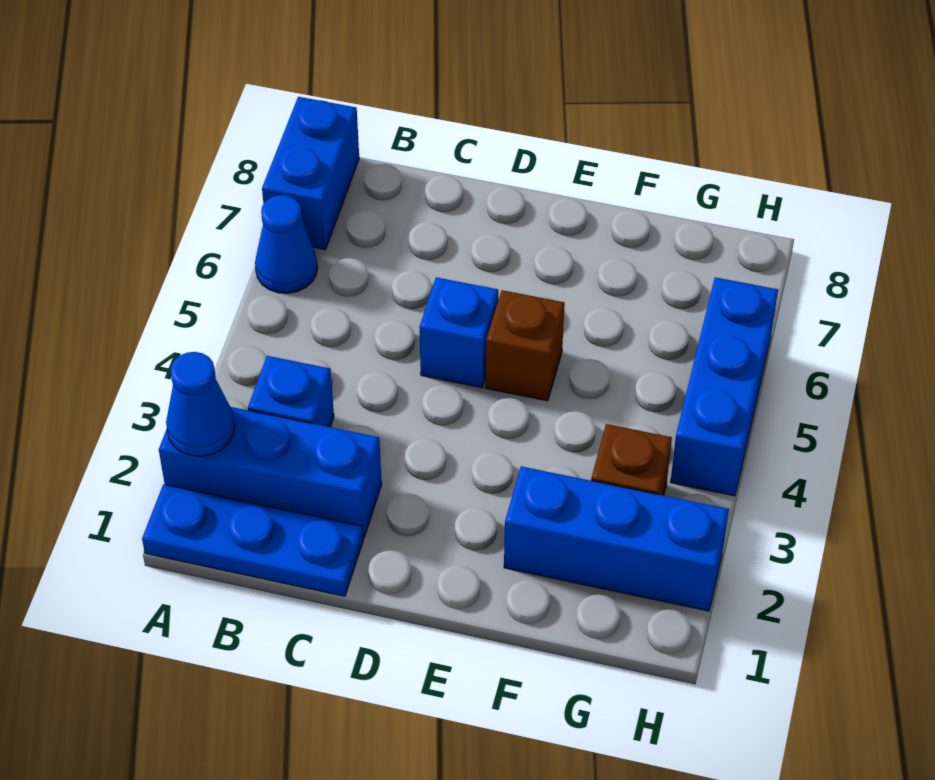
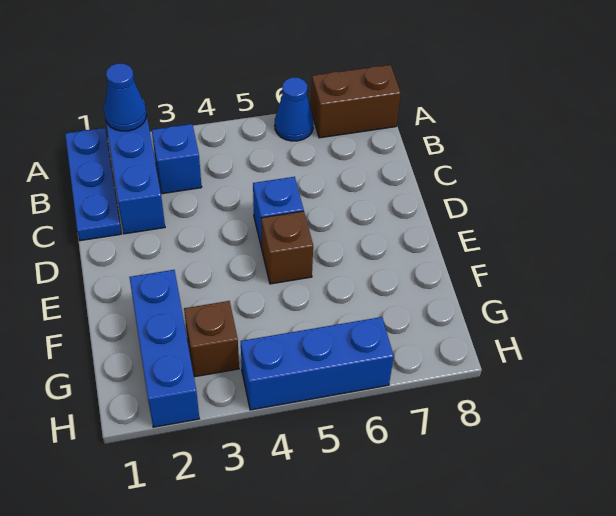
blue 1x2 brick [262,97,359,250] -> brown 1x2 brick [311,65,401,138]

